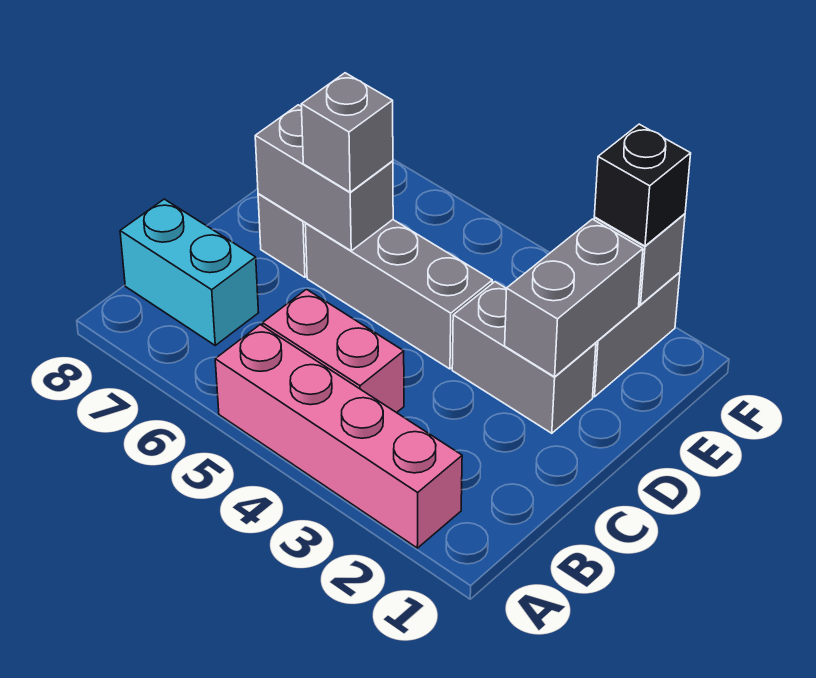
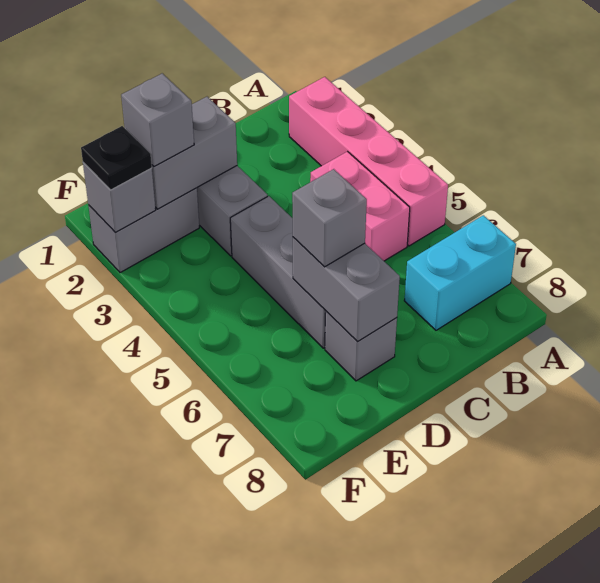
cyan 1x2 brick [120,199,259,345] -> cyan 1x2 brick turned to [404,215,516,330]
none -> grey 1x1 brick [121,73,194,166]
black 1x1 brick [594,124,691,246] -> black 1x1 plate [81,126,152,190]

